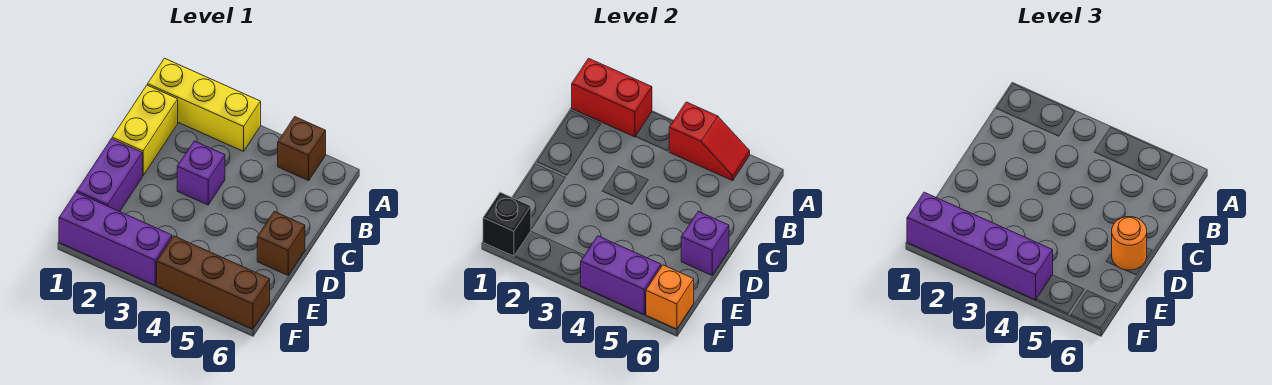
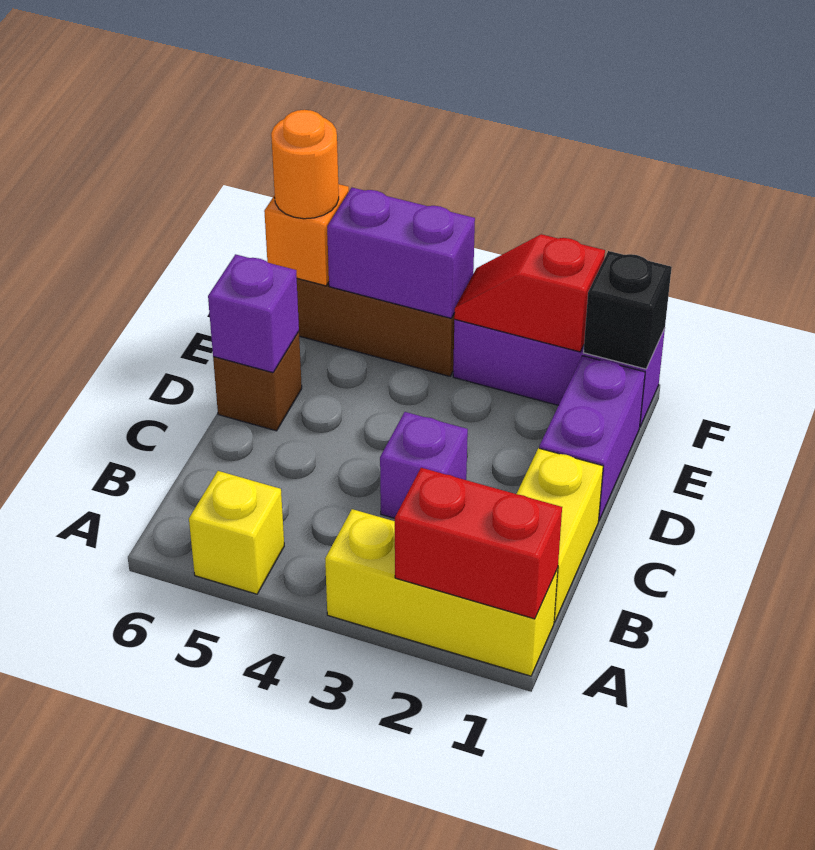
red 1x2 slope [669,102,750,181] -> red 1x2 slope moved to [454,234,605,352]
brown 1x1 brick [278,117,326,181] -> yellow 1x1 brick [189,471,284,594]
orange 1x1 round brick [1112,217,1147,270] -> orange 1x1 round brick moved to [271,110,339,219]
purple 1x4 brick [907,192,1053,300] -> none

